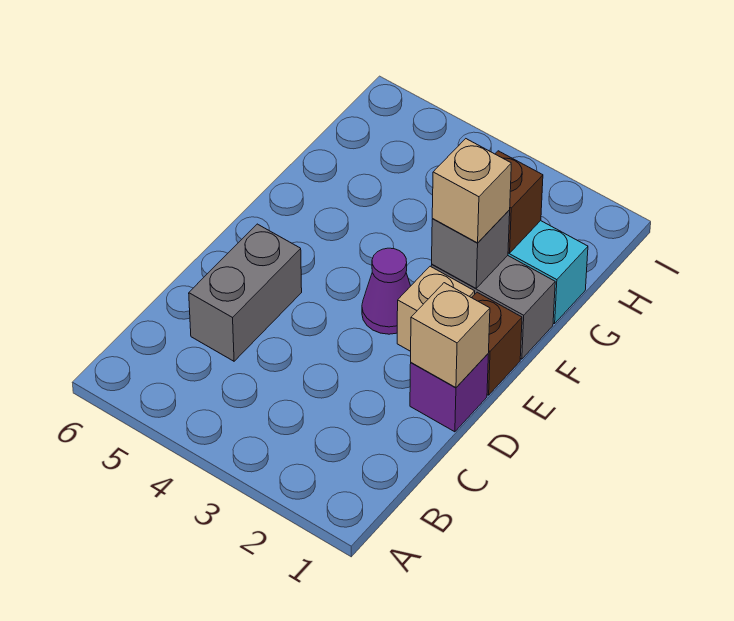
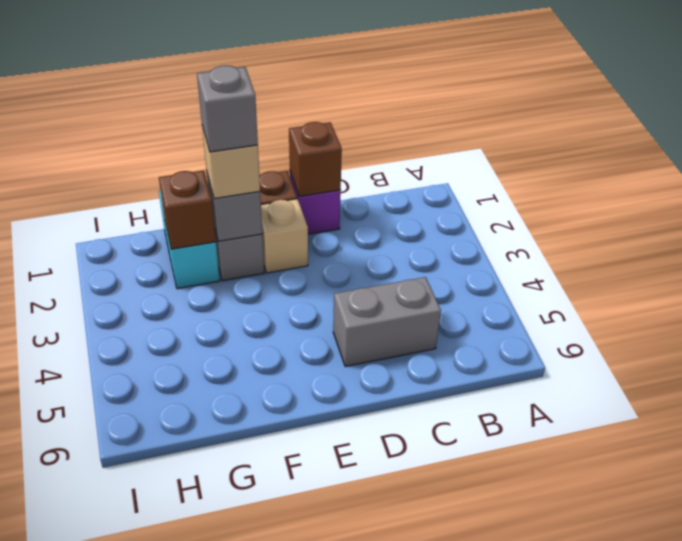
tan 1x1 brick [411,283,490,388] -> brown 1x1 brick [289,122,342,196]
purple 1x1 cone [362,248,410,334] -> none
none -> grey 1x1 brick [197,66,258,152]

